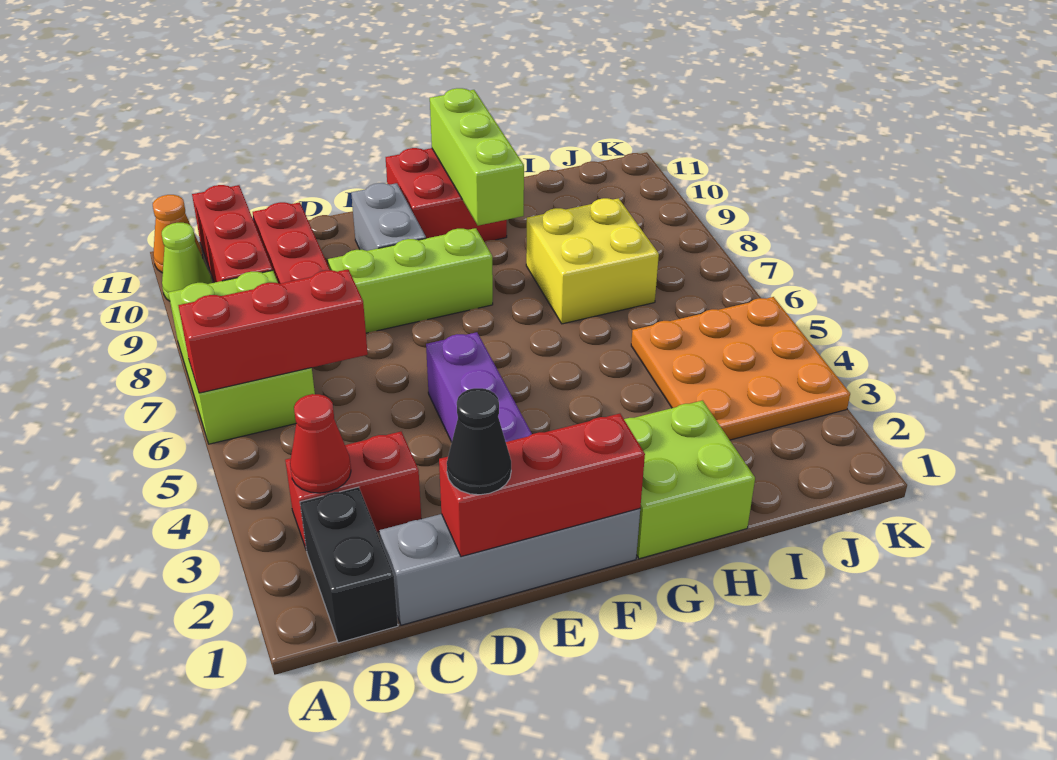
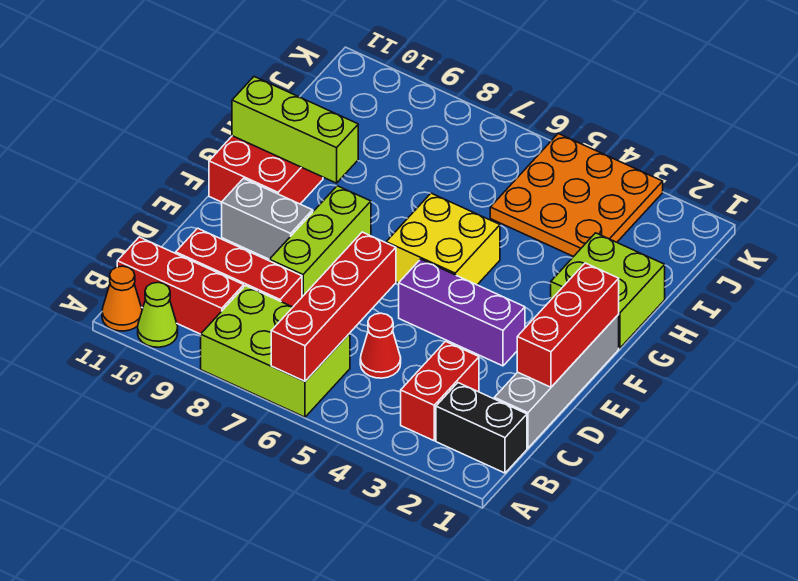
red 1x3 brick [178,269,368,393] -> red 1x4 brick [271,232,396,381]
red 1x1 cone [290,394,351,493] -> red 1x1 cone moved to [360,313,401,378]
black 1x1 cone [447,388,511,495] -> none
yellow 2x2 brick [526,198,659,324] -> yellow 2x2 brick moved to [386,193,500,285]

